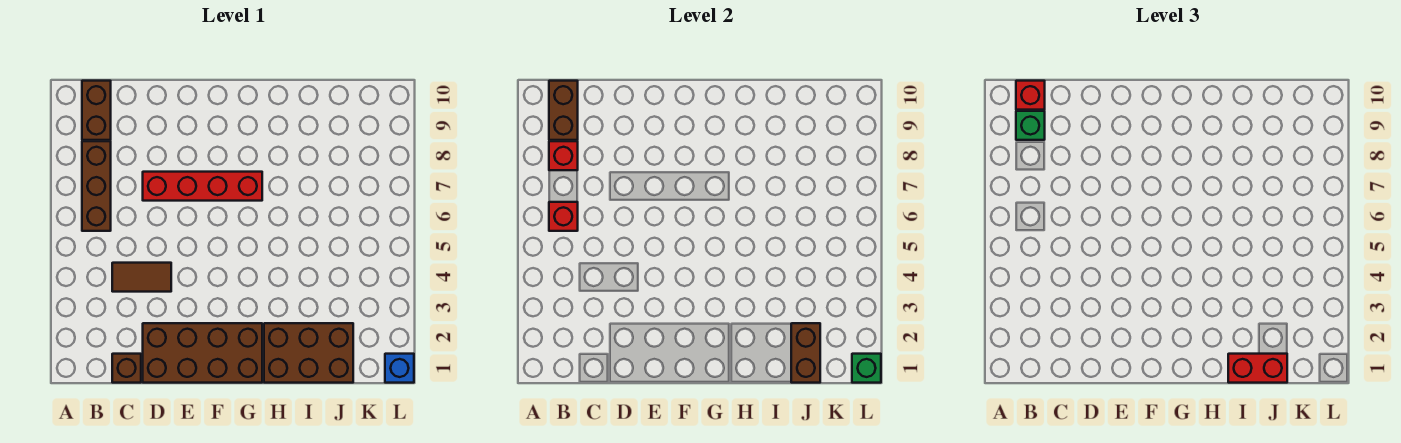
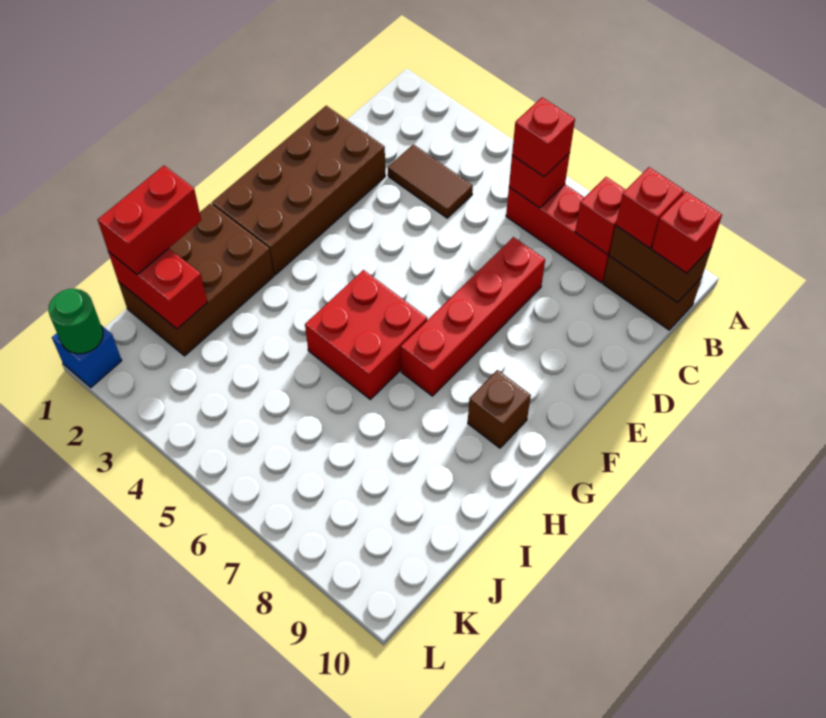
brown 1x3 brick [82,141,111,231] -> red 1x3 brick [506,185,610,283]
none -> red 1x1 brick [512,98,575,177]
green 1x1 brick [1016,111,1045,140] -> red 1x1 brick [616,167,684,248]
brown 1x1 brick [112,354,141,383] -> brown 1x1 brick moved to [468,370,531,448]
brown 1x2 tile [112,263,171,292] -> brown 1x2 tile turned to [388,144,473,218]
none -> red 2x2 brick [305,270,427,399]
brown 1x2 brick [791,323,820,383] -> red 1x2 brick [108,248,207,329]
green 1x1 brick [852,354,881,383] -> green 1x1 round brick [48,289,103,354]

